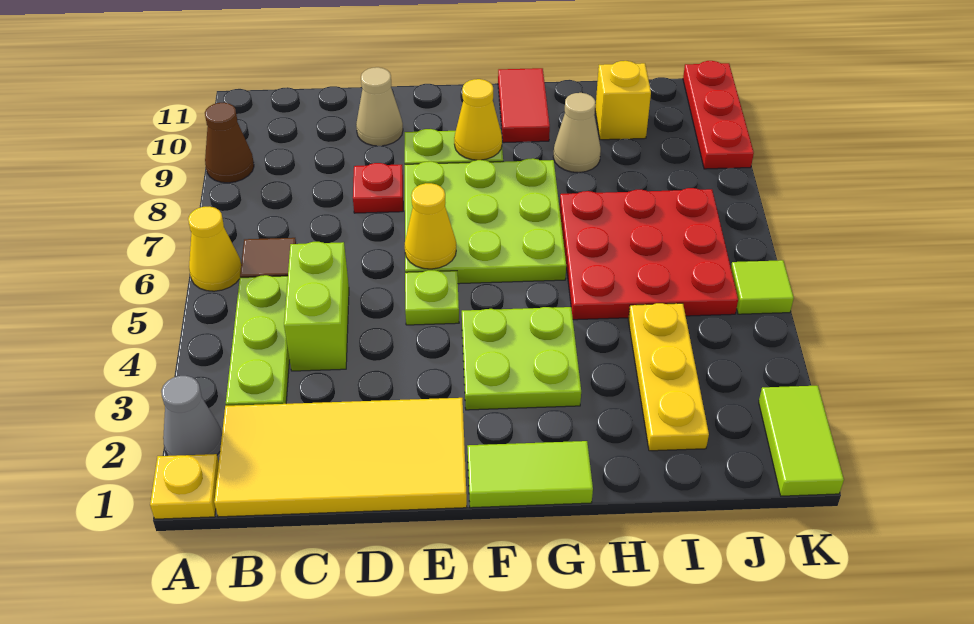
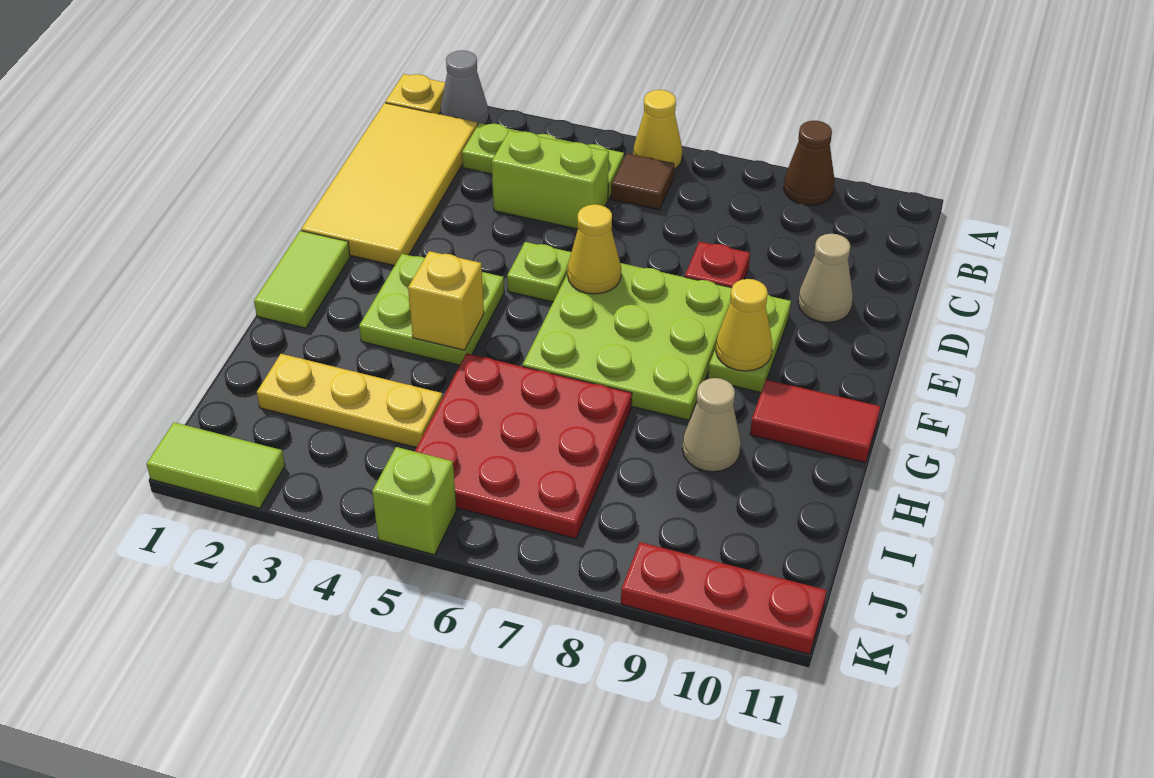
yellow 1x1 brick [595,61,651,140] -> yellow 1x1 brick moved to [408,251,484,350]
lime 1x1 tile [731,260,794,314] -> lime 1x1 brick [372,447,457,555]

